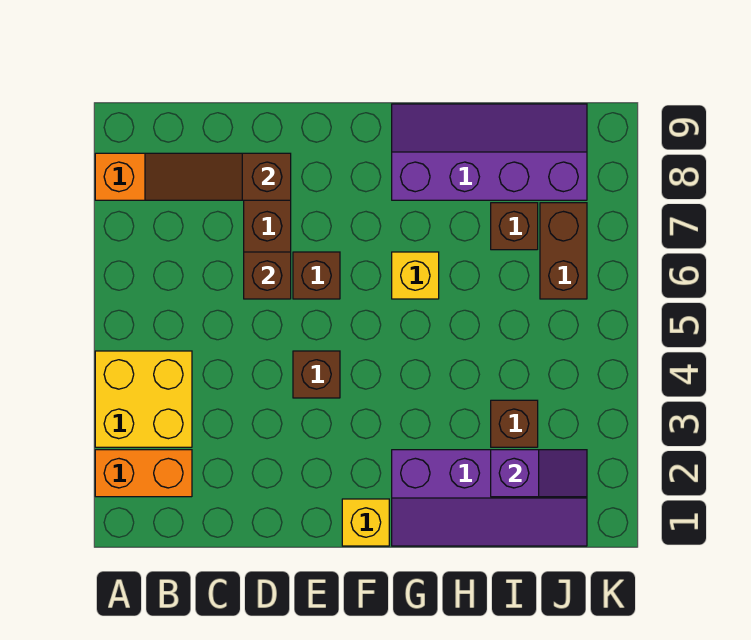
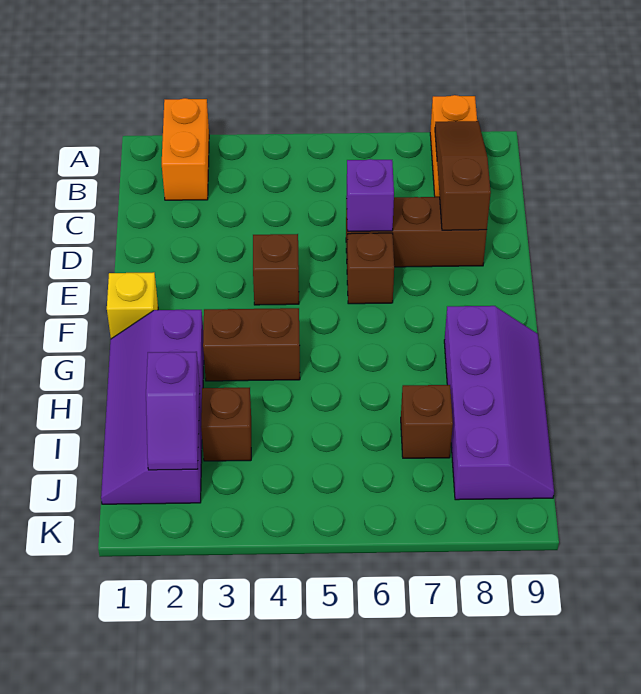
yellow 2x2 brick [95,351,192,447] -> none
brown 1x1 brick [244,252,291,299] -> purple 1x1 brick [346,159,394,231]
yellow 1x1 brick [392,252,439,299] -> none
brown 1x2 brick [540,203,587,299] -> brown 1x2 brick moved to [203,308,300,381]

